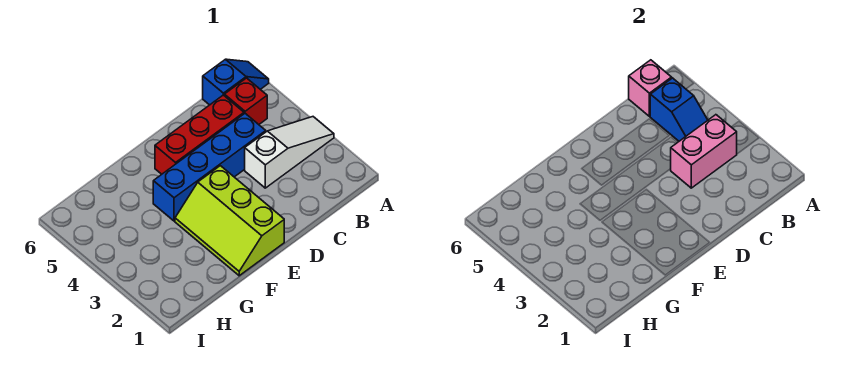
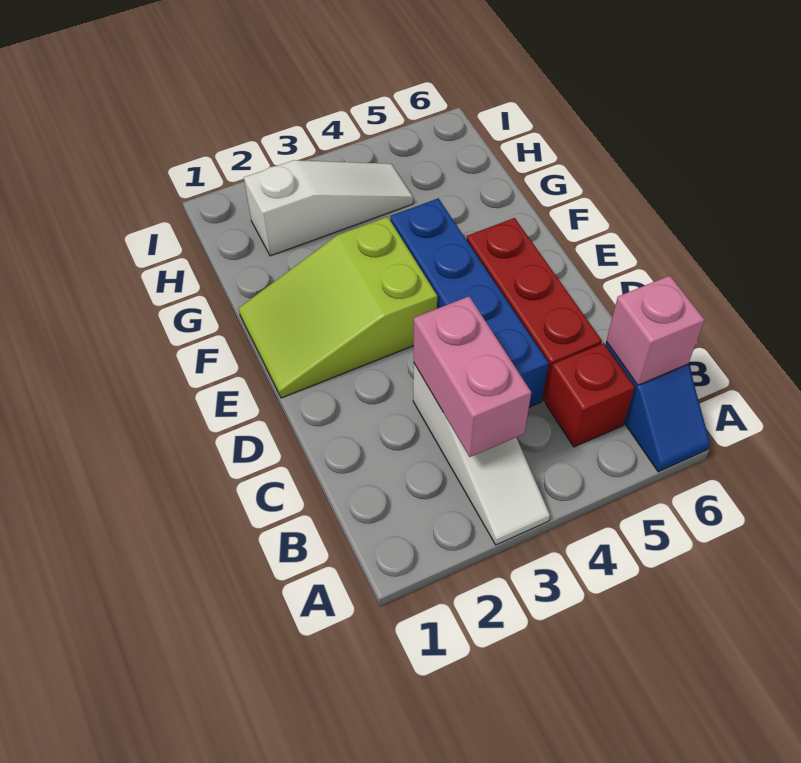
blue 1x2 slope [650,78,708,141] -> none
lime 2x3 slope [175,166,284,276] -> lime 2x3 slope turned to [239,217,437,398]
none -> white 1x3 slope [244,160,413,256]

